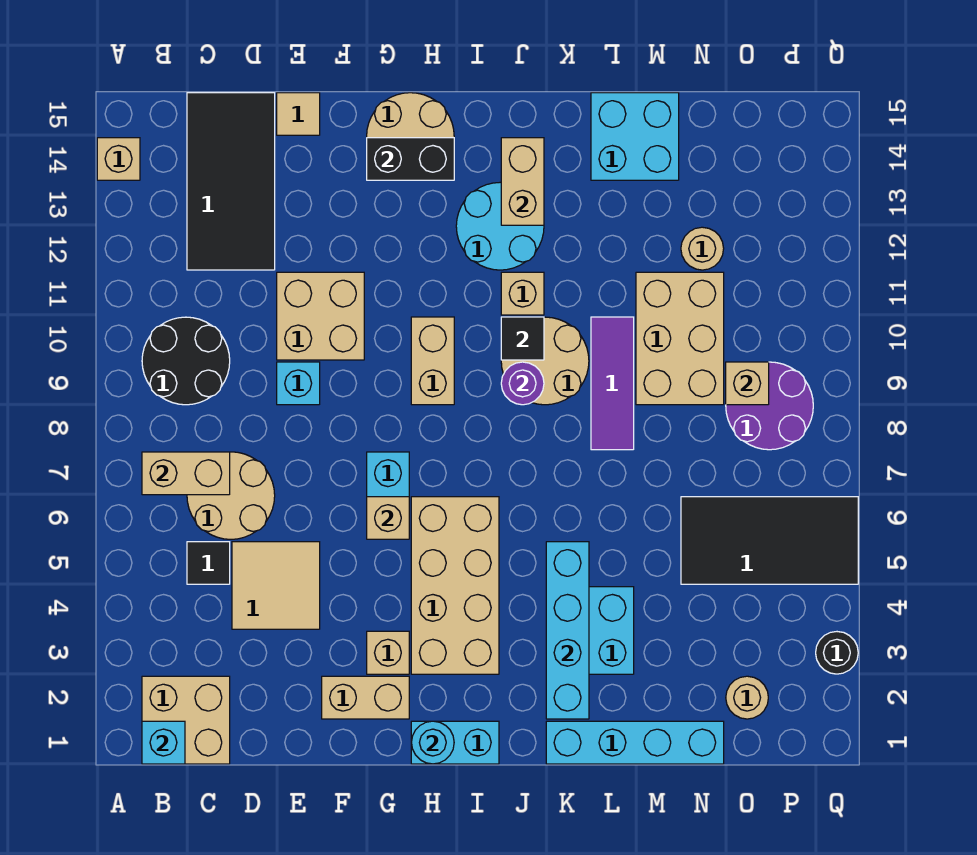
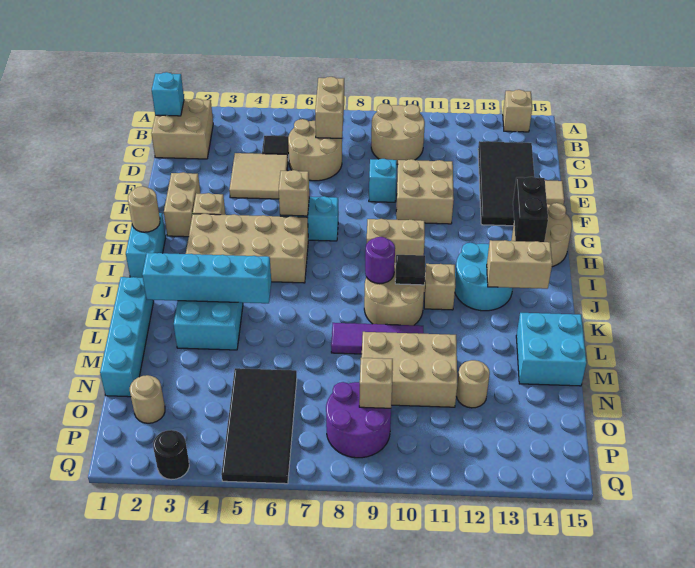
black 2x2 round brick [142,317,230,405] -> tan 2x2 round brick [371,104,425,164]
black 2x4 tile [187,93,275,270] -> black 2x4 tile turned to [478,141,534,226]
cyan 1x1 round brick [411,721,454,764] -> tan 1x1 round brick [128,186,160,232]

